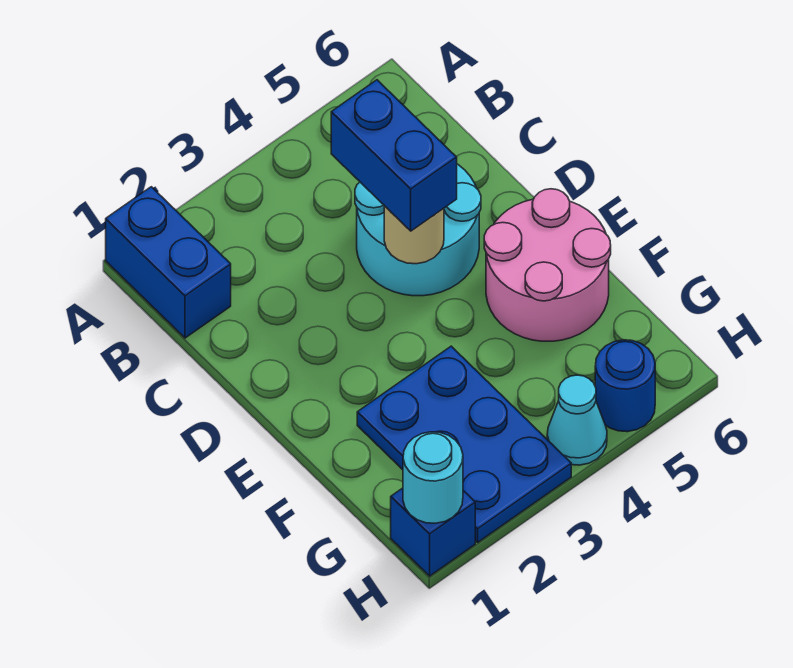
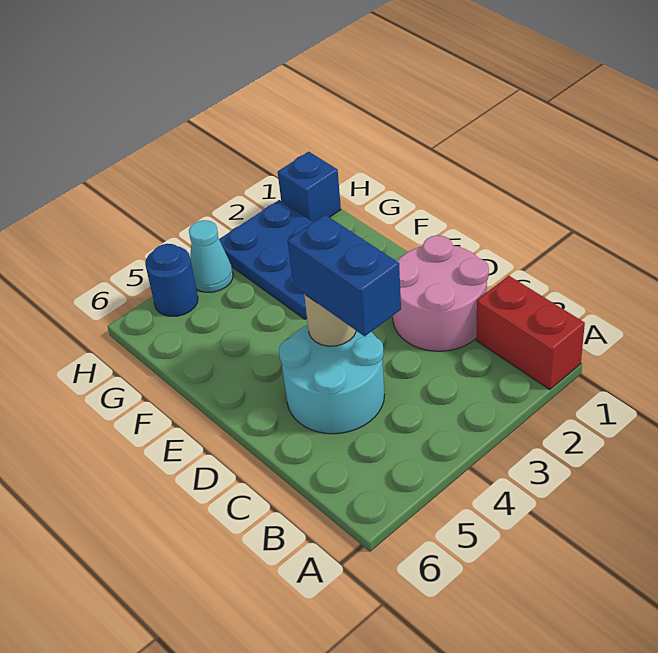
blue 1x2 brick [106,187,231,338] -> red 1x2 brick [476,276,585,390]
pink 2x2 round brick [484,189,611,341] -> pink 2x2 round brick moved to [393,235,489,351]
cyan 1x1 round brick [403,432,463,523] -> none

